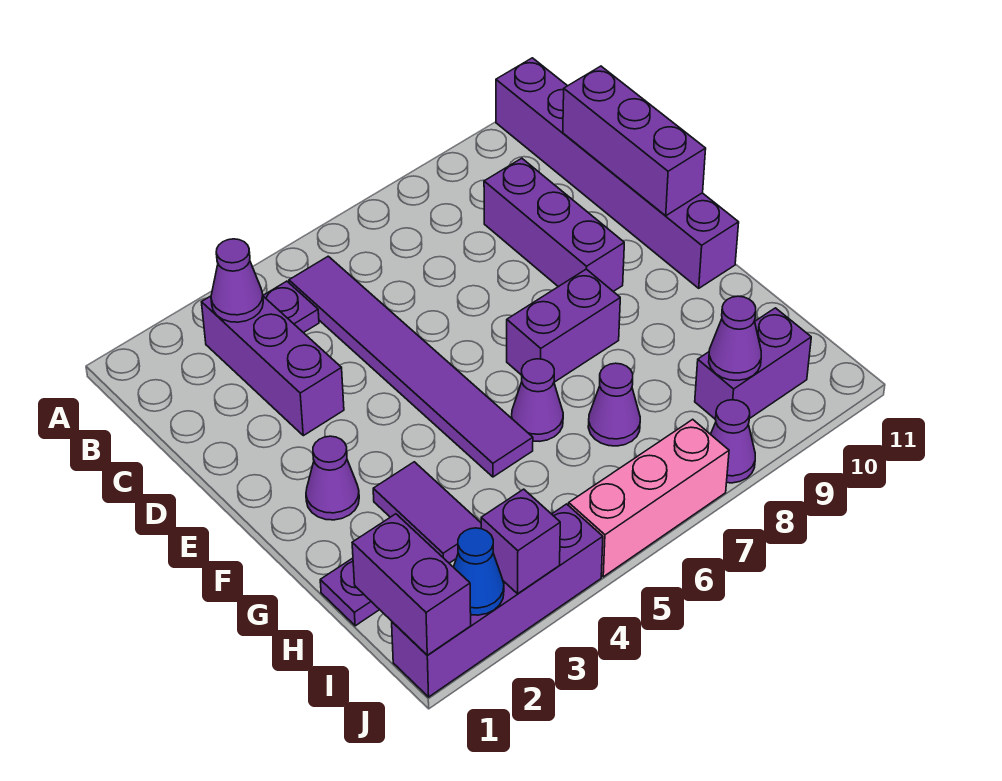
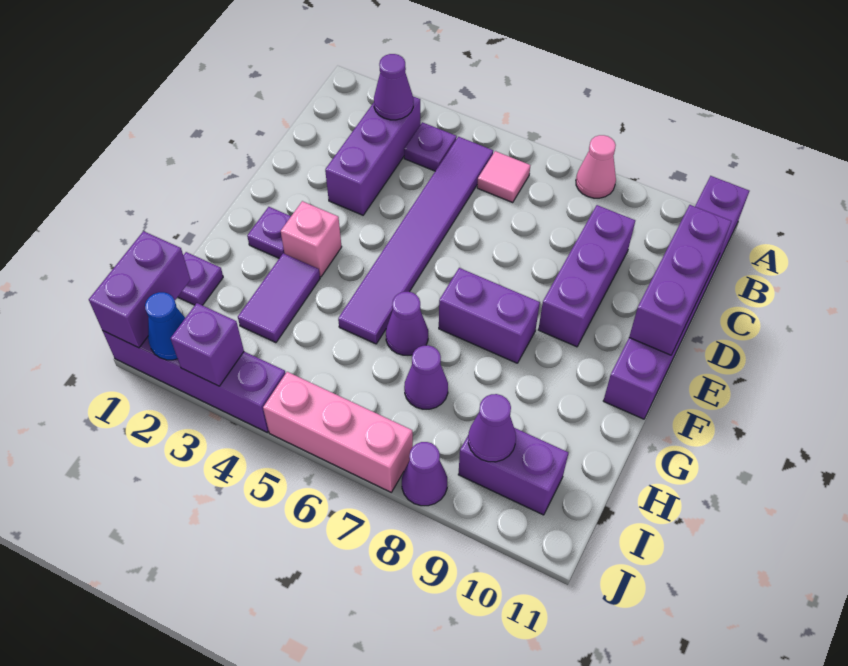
none -> pink 1x1 cone [576,135,616,198]
none -> pink 1x1 tile [477,151,530,202]
purple 1x1 cone [306,436,359,520] -> purple 1x1 plate [247,207,291,258]
none -> pink 1x1 brick [281,201,342,277]

